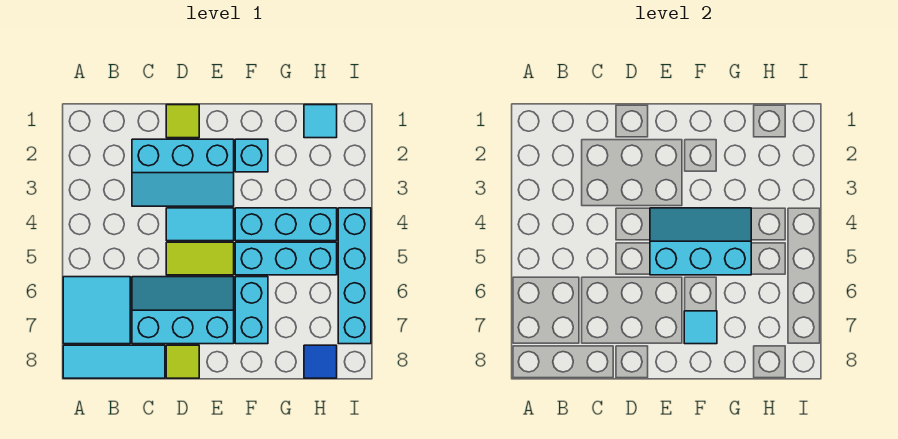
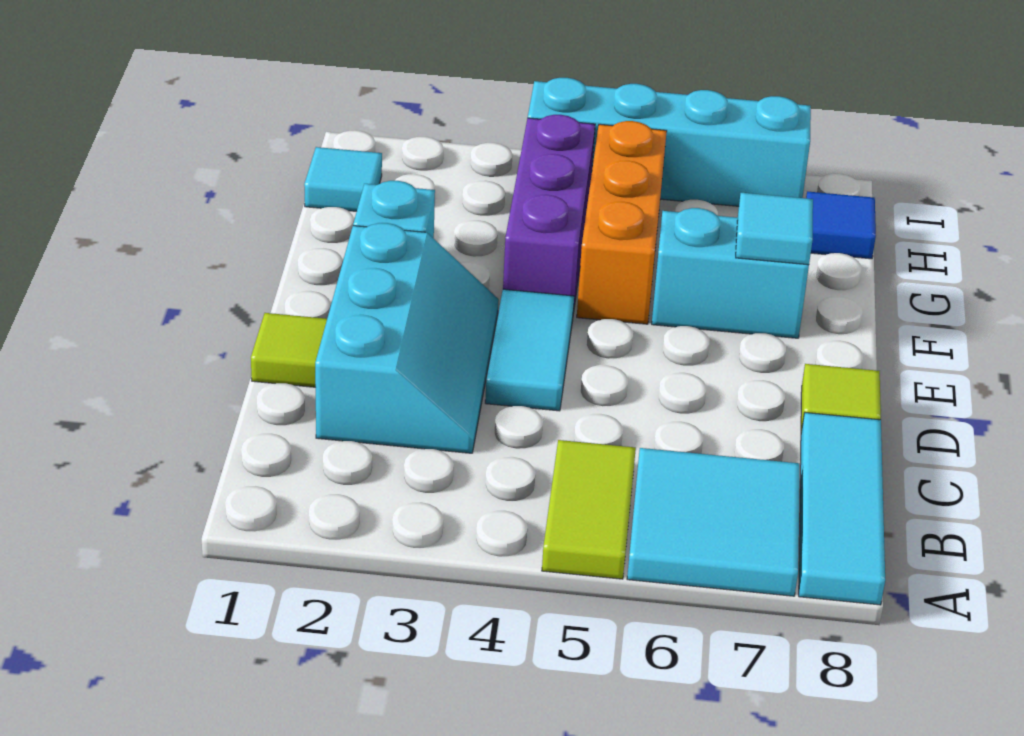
cyan 2x3 slope [132,277,234,344] -> none
lime 1x2 tile [166,242,234,275] -> lime 1x2 tile moved to [542,440,636,579]
cyan 2x3 slope [650,208,751,275] -> none
cyan 1x3 brick [235,208,337,241] -> purple 1x3 brick [503,115,595,314]
cyan 1x3 brick [235,242,337,275] -> orange 1x3 brick [577,121,667,324]

